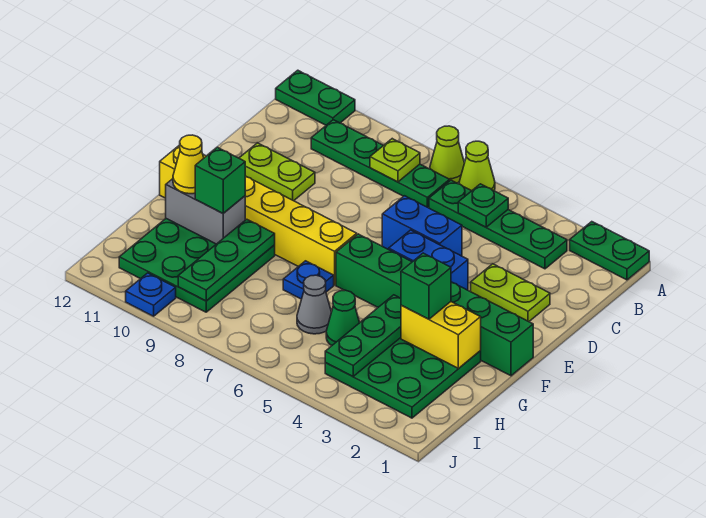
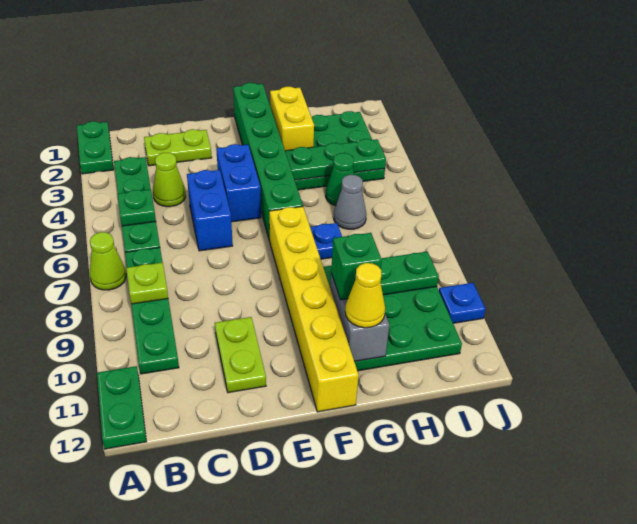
lime 1x1 cone [459,141,495,191] -> lime 1x1 cone moved to [153,153,186,207]
lime 1x2 plate [471,264,550,322] -> lime 1x2 plate turned to [144,129,212,166]
green 1x1 brick [401,253,451,319] -> none

